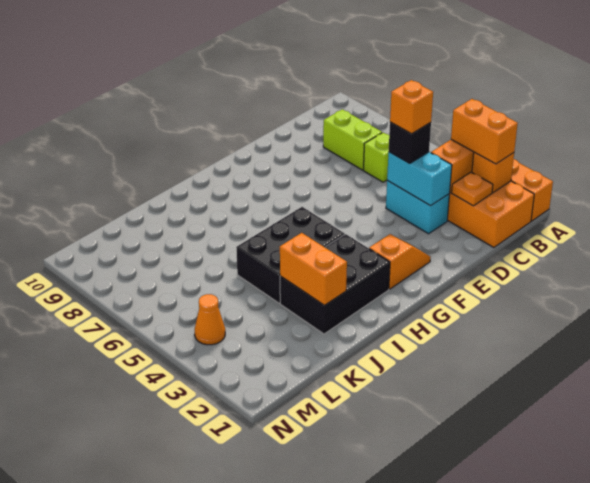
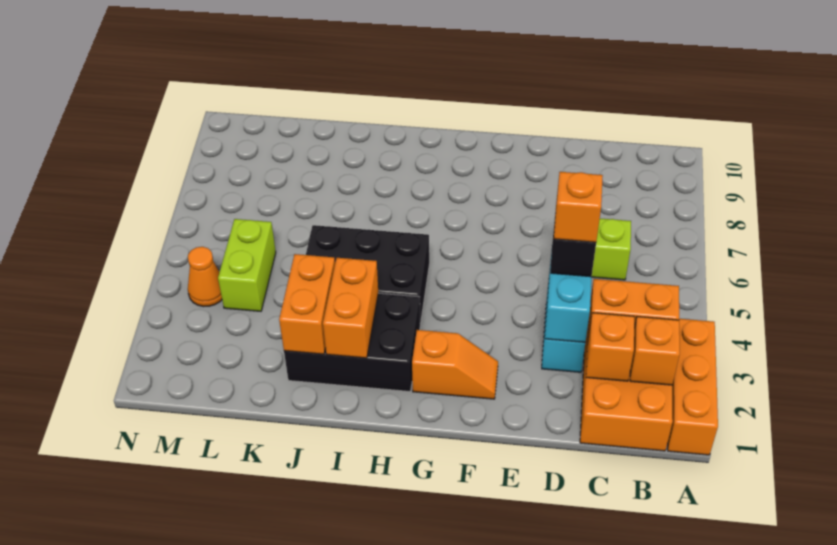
orange 1x2 brick [451,99,518,164] -> orange 1x2 brick moved to [323,258,378,358]
orange 1x1 plate [452,172,493,206] -> orange 1x1 brick [586,313,634,381]
lime 1x2 brick [323,109,382,170] -> lime 1x2 brick moved to [218,219,276,311]

